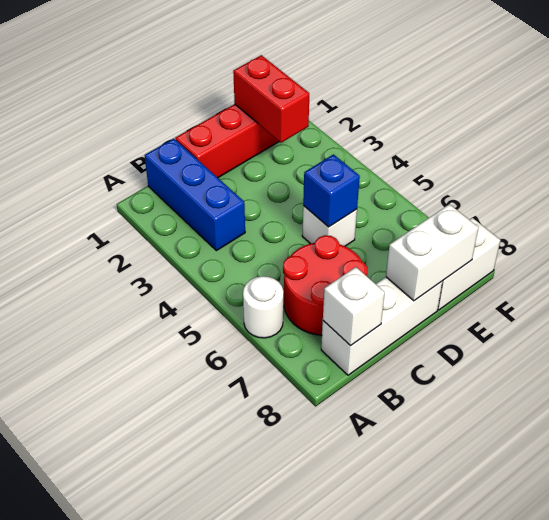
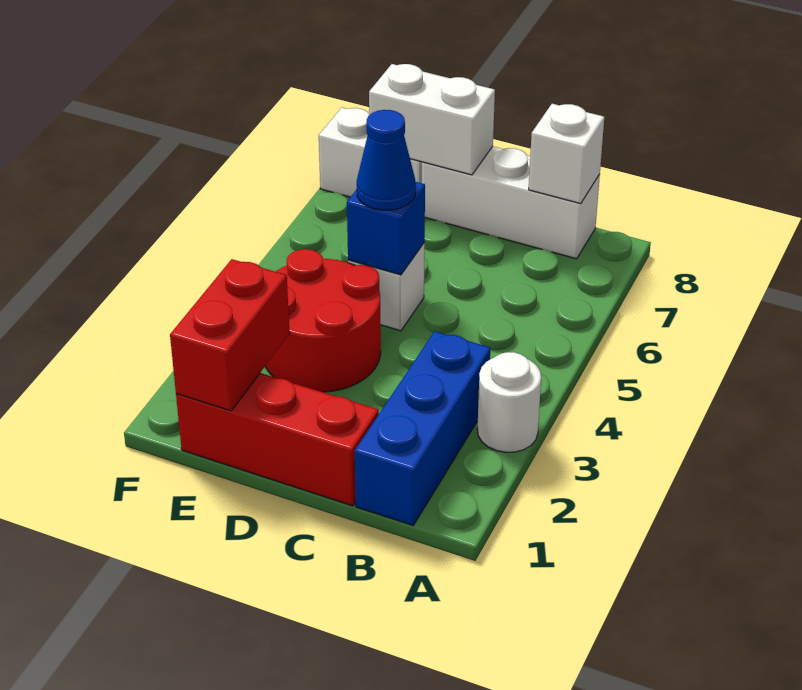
white 1x1 round brick [243,276,283,338] -> white 1x1 round brick moved to [477,352,541,452]
red 2x2 round brick [283,235,367,335] -> red 2x2 round brick moved to [265,249,381,392]
none -> blue 1x1 cone [357,110,416,210]

